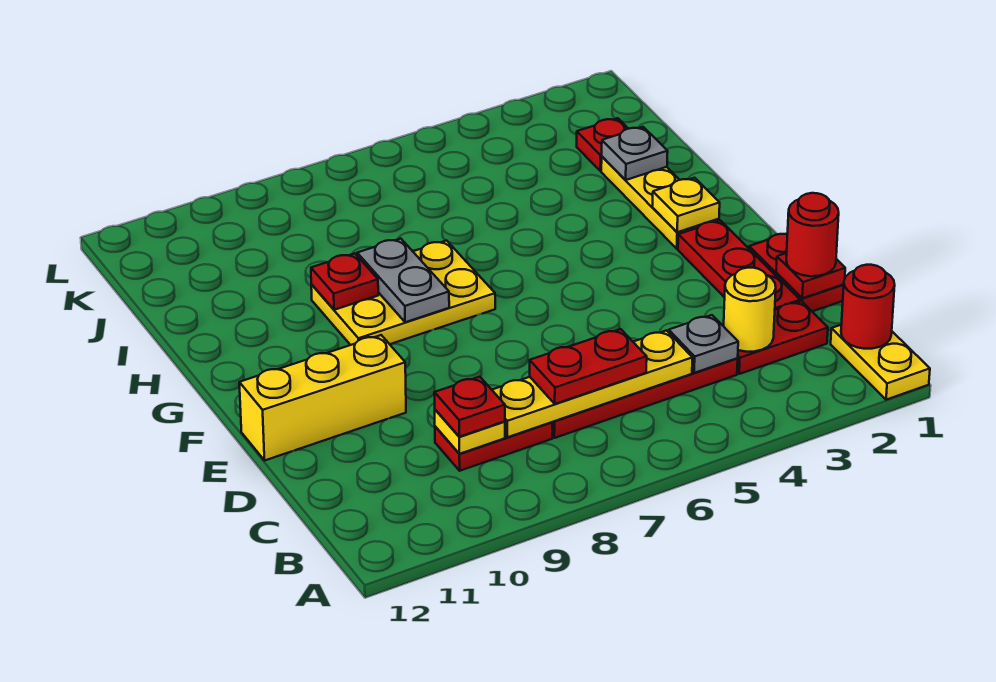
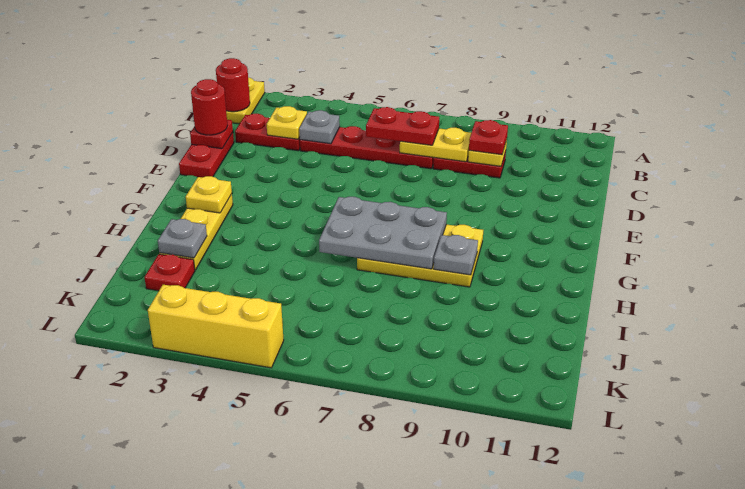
yellow 1x1 round brick [724,268,776,352] -> yellow 1x1 plate [267,106,307,139]
yellow 1x4 plate [492,330,692,437] -> yellow 1x2 plate [400,128,471,162]
red 1x3 plate [678,220,800,310] -> none
yellow 1x3 brick [239,335,406,460] -> yellow 1x3 brick moved to [148,285,284,368]
grey 1x2 plate [357,239,449,322] -> grey 2x3 plate [319,197,447,269]
red 1x1 plate [311,253,378,310] -> grey 1x1 plate [434,235,478,275]

